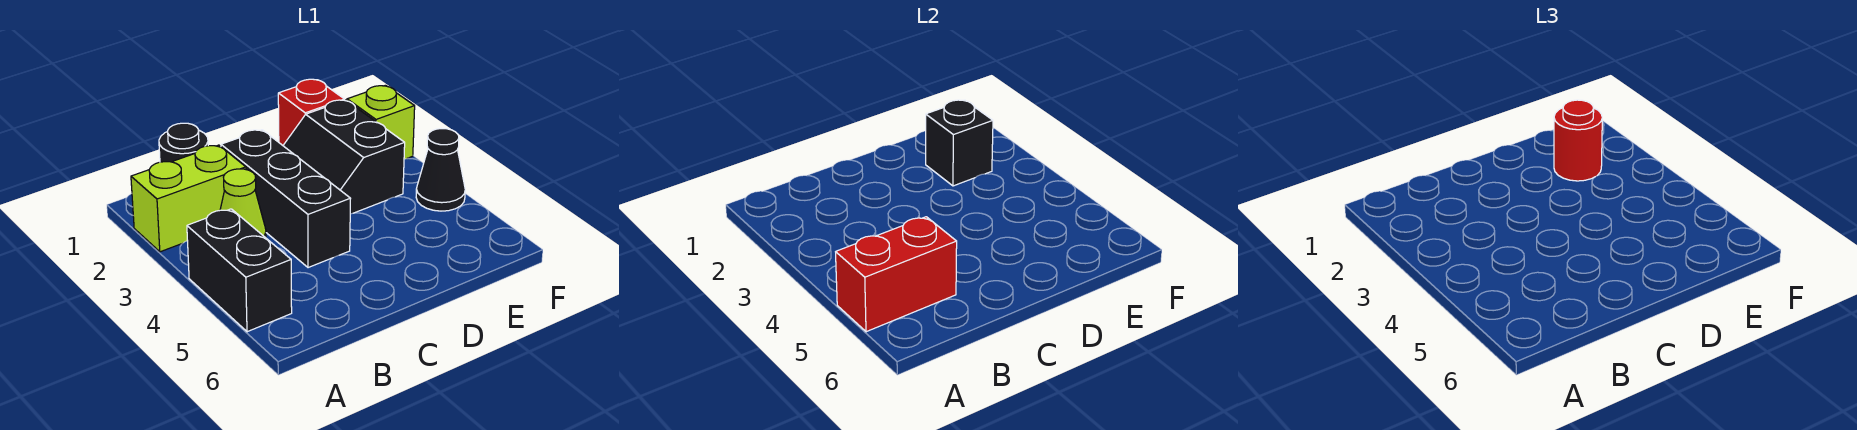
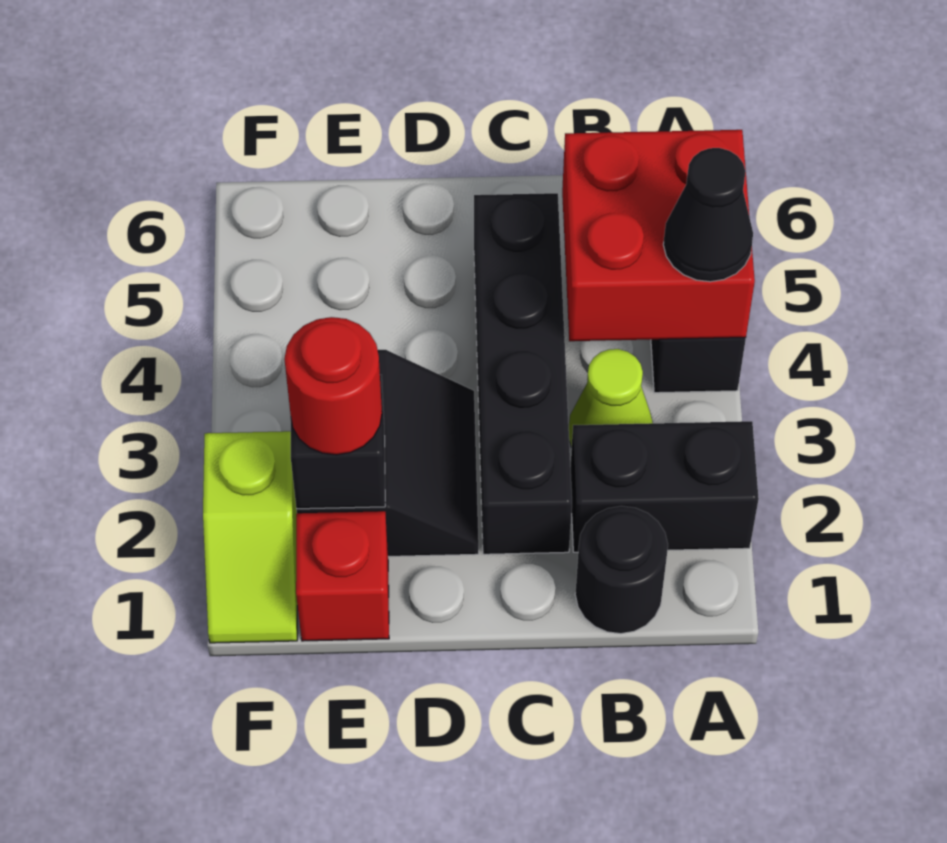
lime 1x2 brick [131,145,246,252] -> black 1x2 brick [571,421,759,552]
red 1x2 brick [836,217,957,332] -> red 2x2 brick [562,130,755,341]
black 1x3 brick [221,130,351,268] -> black 1x4 brick [474,193,572,554]
black 1x1 cone [416,129,465,211] -> black 1x1 cone moved to [663,148,753,282]

